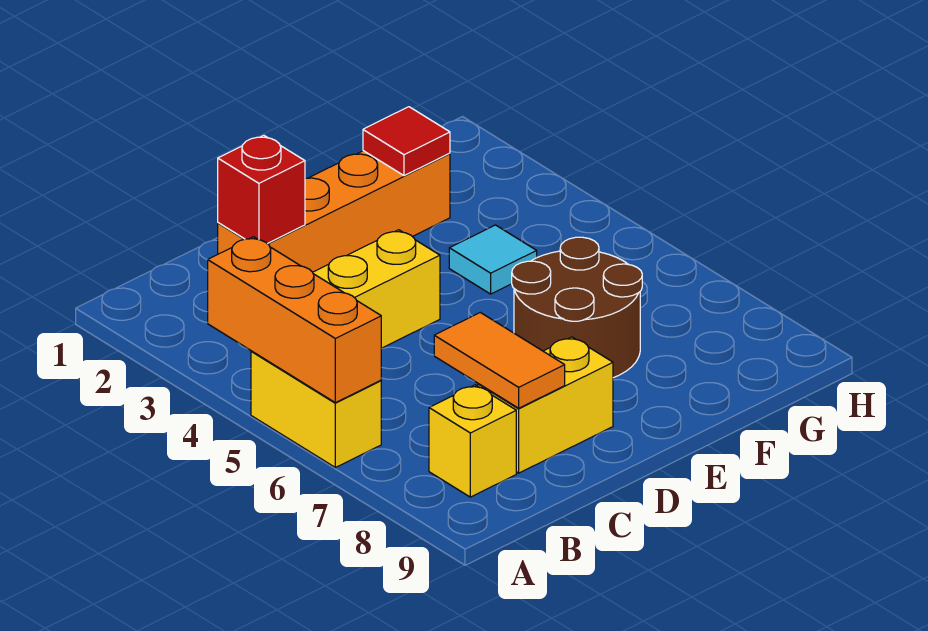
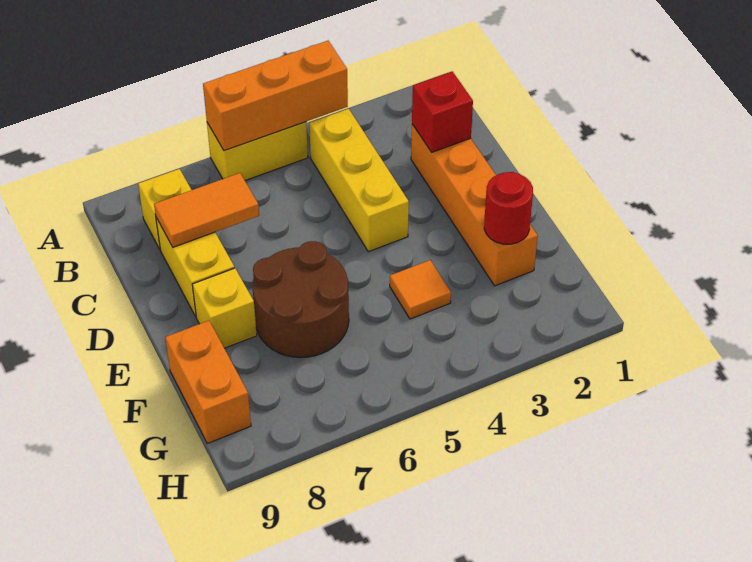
none -> yellow 1x1 brick [192,268,257,348]
red 1x1 tile [363,107,450,176] -> red 1x1 round brick [484,172,533,244]
cyan 1x1 tile [449,225,537,294] -> orange 1x1 tile [390,260,451,319]
none -> orange 1x2 brick [165,321,251,443]

